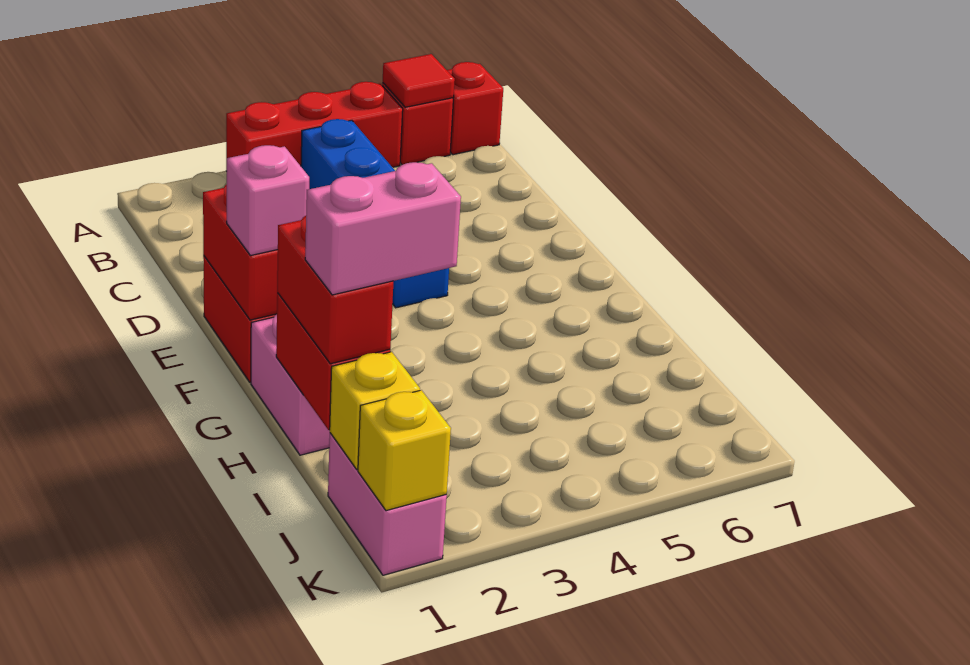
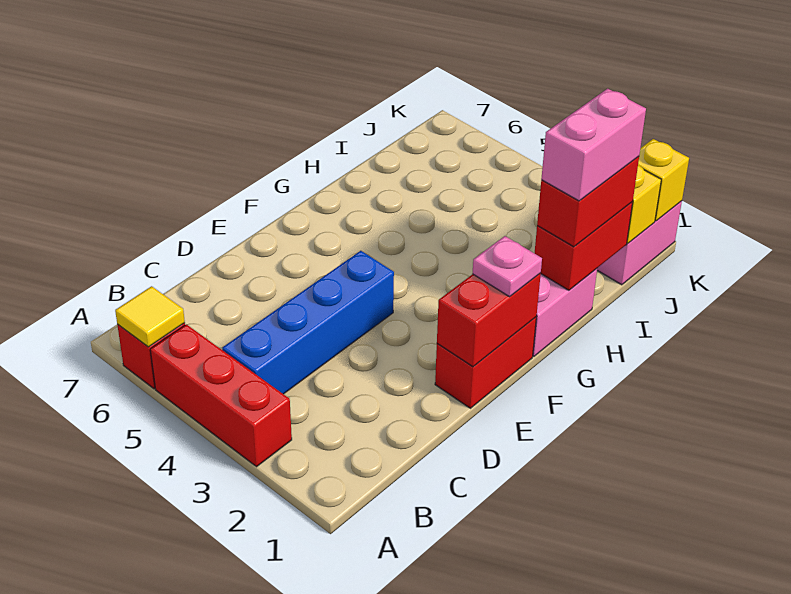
red 1x1 tile [383,54,455,107] -> yellow 1x1 tile [115,286,185,347]
red 1x1 brick [447,62,503,155] -> none
pink 1x1 brick [227,145,309,256] -> pink 1x1 plate [473,236,542,297]
pink 1x2 brick [305,162,461,295] -> pink 1x2 brick turned to [541,89,646,201]

